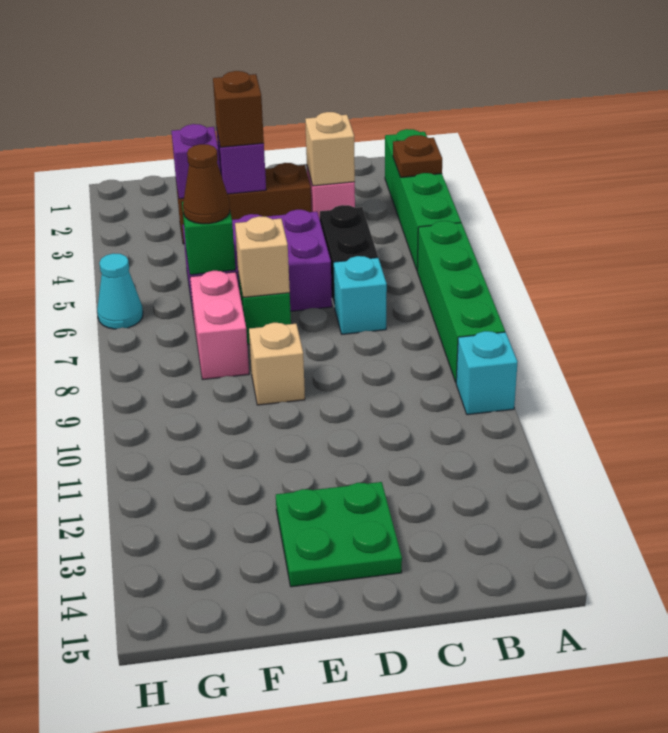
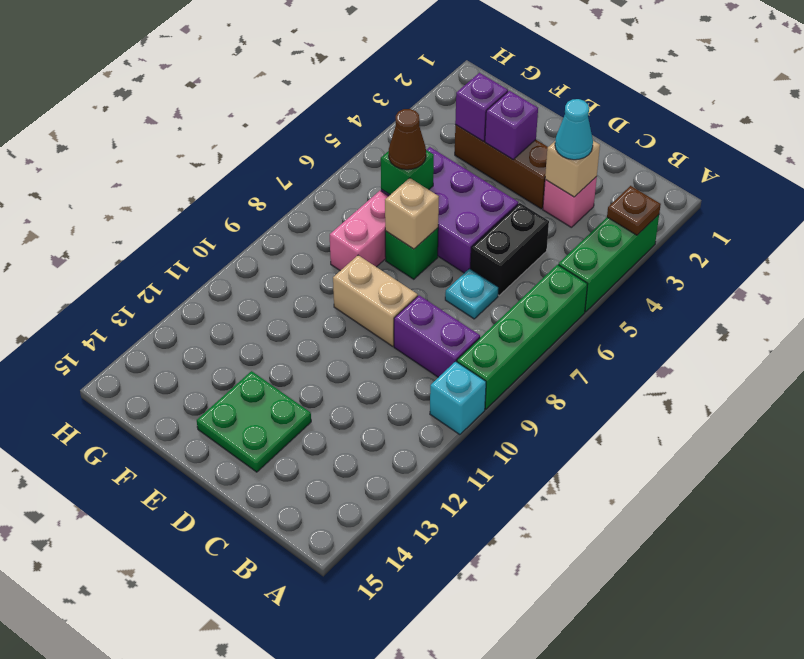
green 1x4 brick [385,129,461,270] -> green 1x3 brick [558,215,659,312]
none -> purple 1x2 brick [394,295,480,377]
cyan 1x1 brick [333,256,387,334] -> cyan 1x1 plate [445,269,499,319]
brown 1x1 brick [213,71,264,147] -> none
tan 1x1 brick [249,323,305,405] -> tan 1x2 brick [333,255,418,346]
cyan 1x1 cone [97,253,143,329] -> cyan 1x1 cone moved to [555,99,593,160]

